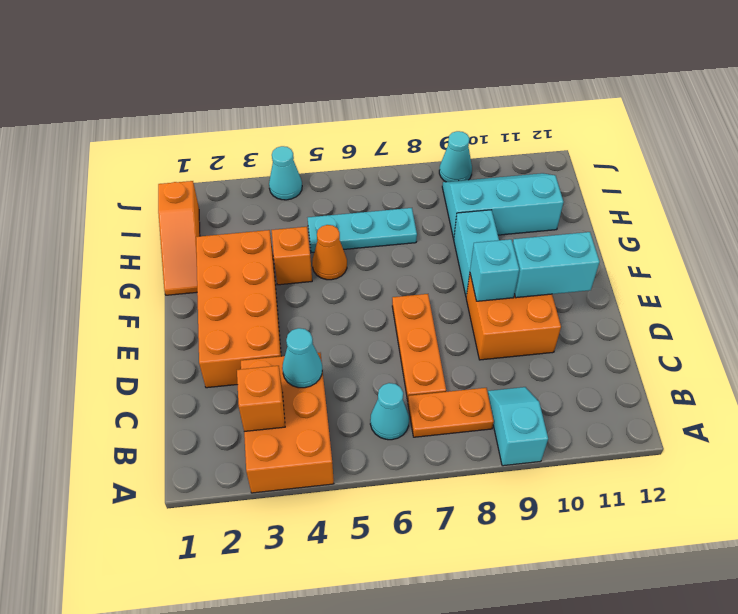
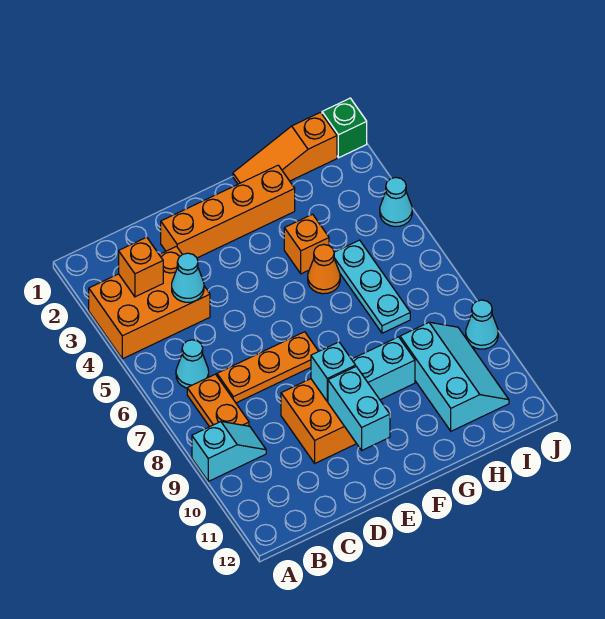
orange 2x4 brick [196,230,281,388] -> orange 1x4 brick [161,165,295,258]
none -> green 1x1 brick [322,98,367,158]

